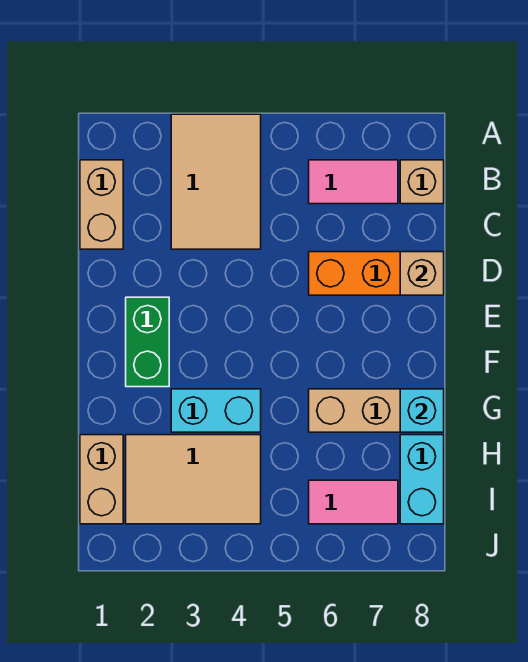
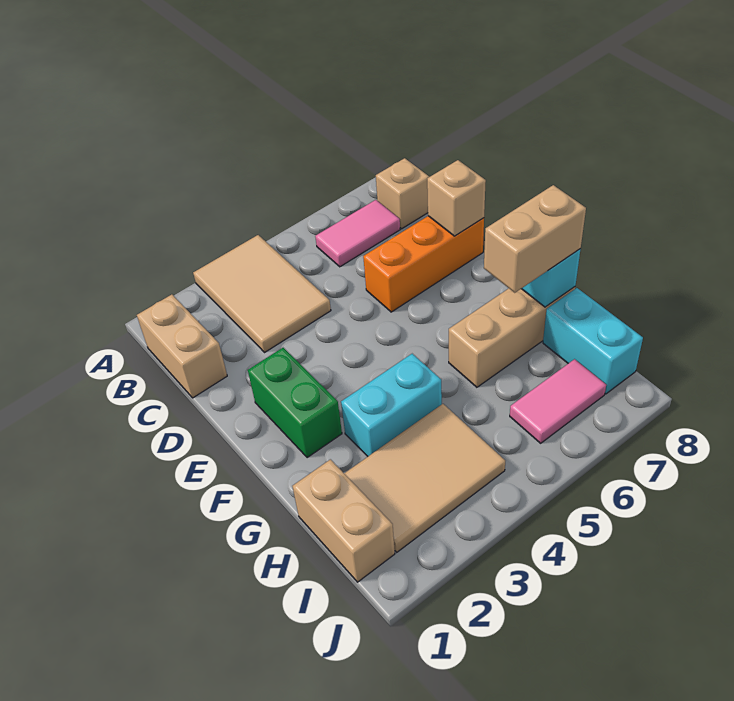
none -> tan 1x2 brick [484,185,586,293]

